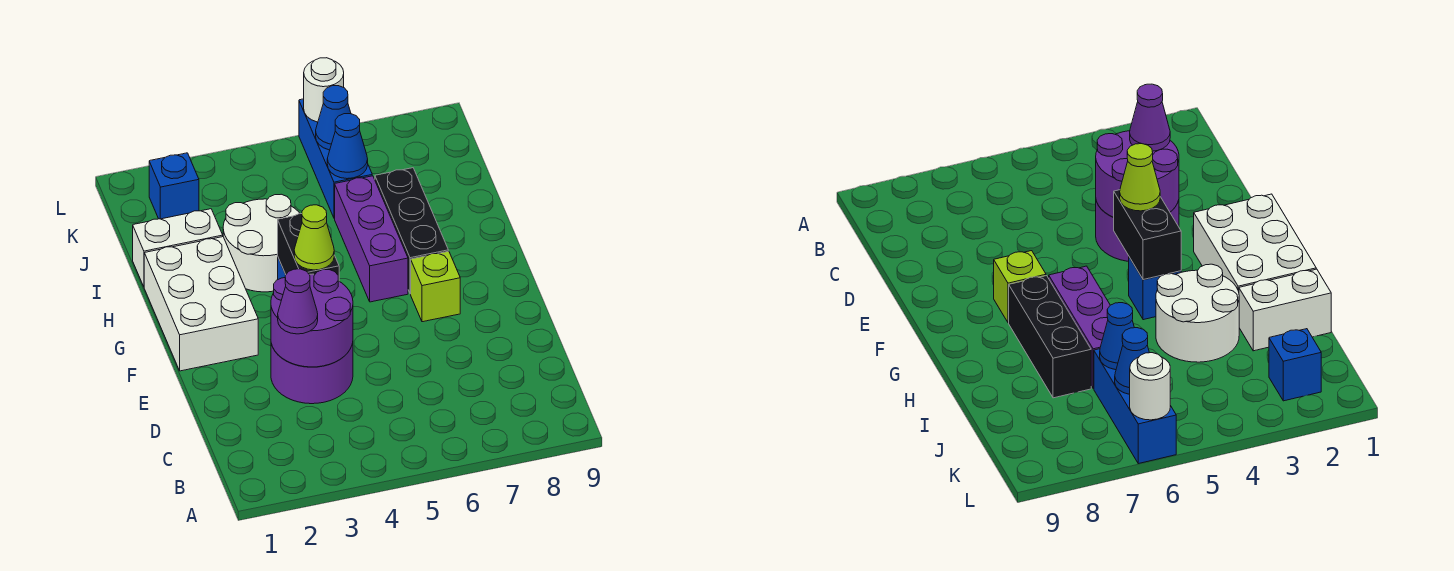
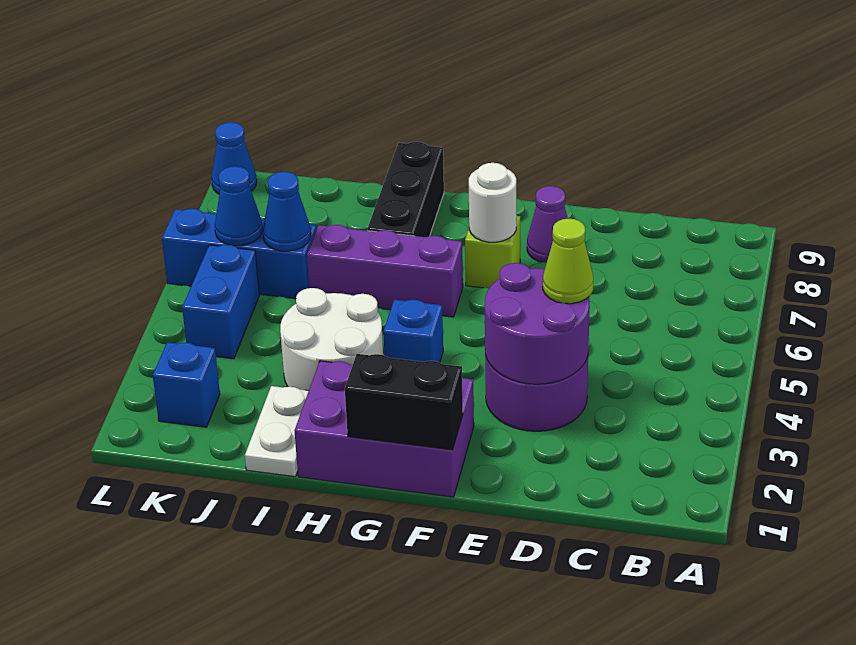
purple 1x1 cone [278,269,318,334] -> purple 1x1 cone moved to [527,186,568,263]
white 2x3 brick [144,237,258,371] -> purple 2x3 brick [294,361,474,497]
black 1x2 brick [278,214,339,281] -> black 1x2 brick moved to [345,354,463,450]
lime 1x1 cone [294,205,334,270] -> lime 1x1 cone moved to [543,219,593,304]
black 1x3 brick [375,168,448,294] -> black 1x3 brick turned to [367,142,444,237]
white 1x2 brick [133,209,223,287] -> white 1x2 plate [245,386,309,477]
none -> blue 1x2 brick [182,245,259,359]
white 1x1 round brick [304,58,344,122] -> white 1x1 round brick moved to [469,163,516,242]
none -> blue 1x1 cone [212,122,257,194]

